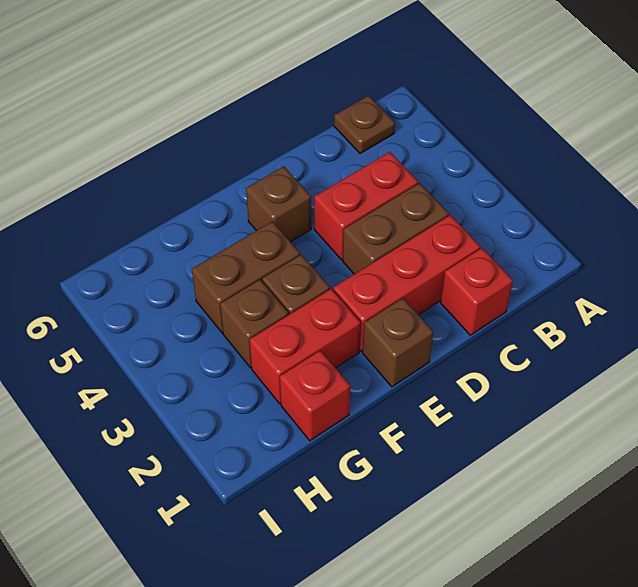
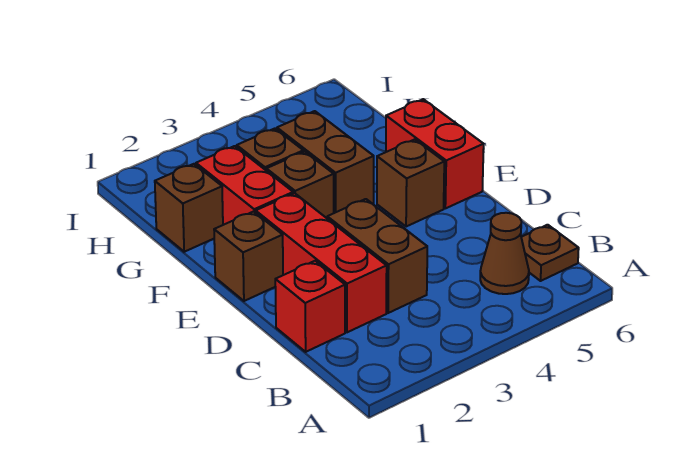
none -> brown 1x1 cone [480,213,529,294]
red 1x2 brick [314,152,418,260] -> red 1x2 brick moved to [386,99,484,208]
red 1x1 brick [280,350,350,441] -> brown 1x1 brick [155,164,223,252]

